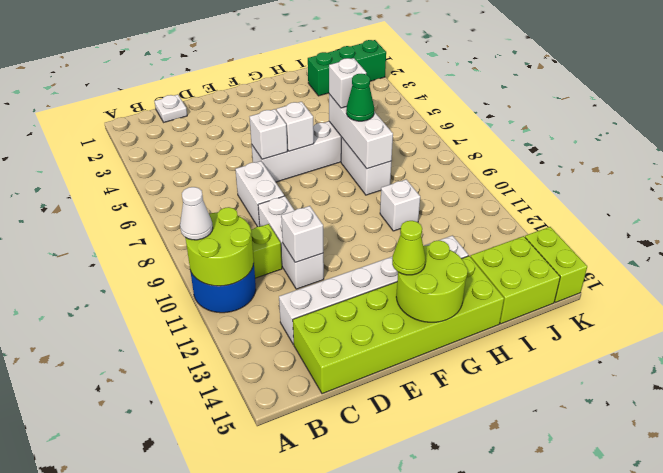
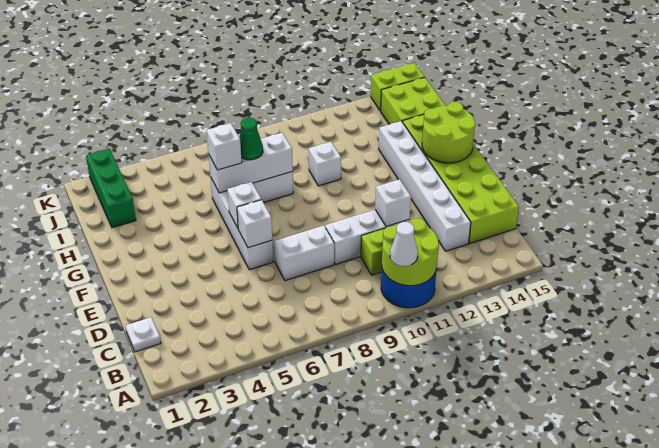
lime 1x1 cone [392,221,426,275] -> none

